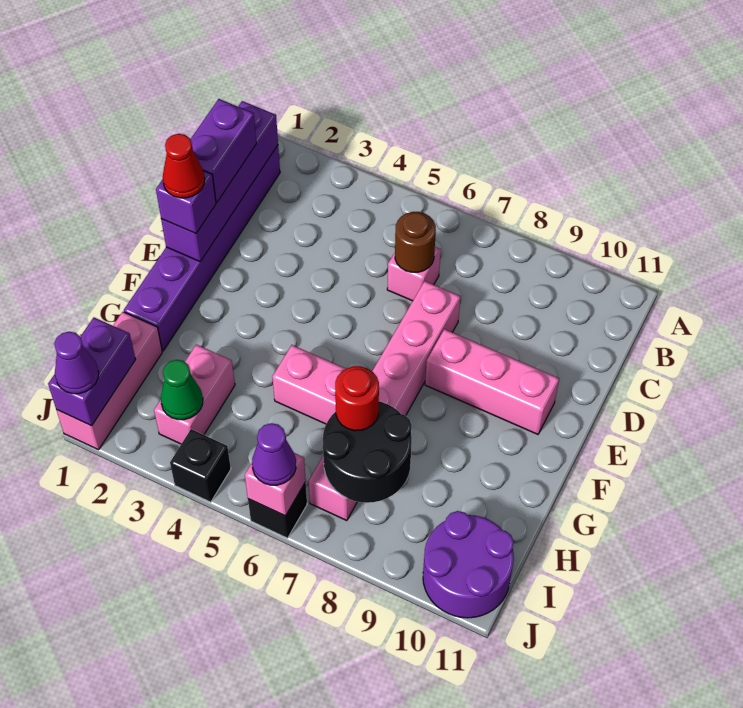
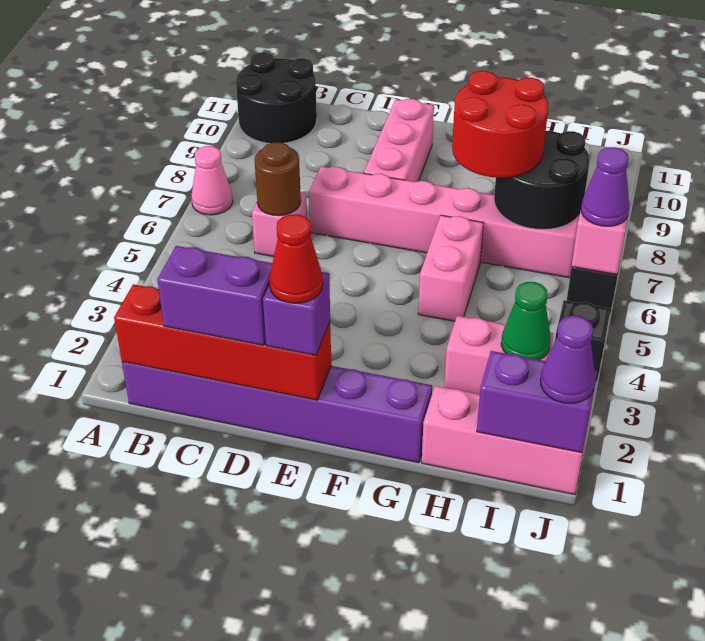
none -> pink 1x1 cone [191,146,233,215]
none -> black 2x2 round brick [236,53,317,143]
purple 1x4 brick [161,101,278,261] -> red 1x4 brick [114,284,331,400]
red 1x1 round brick [335,366,379,431] -> red 2x2 round brick [452,71,548,178]
purple 2x2 round brick [423,511,514,618] -> none

